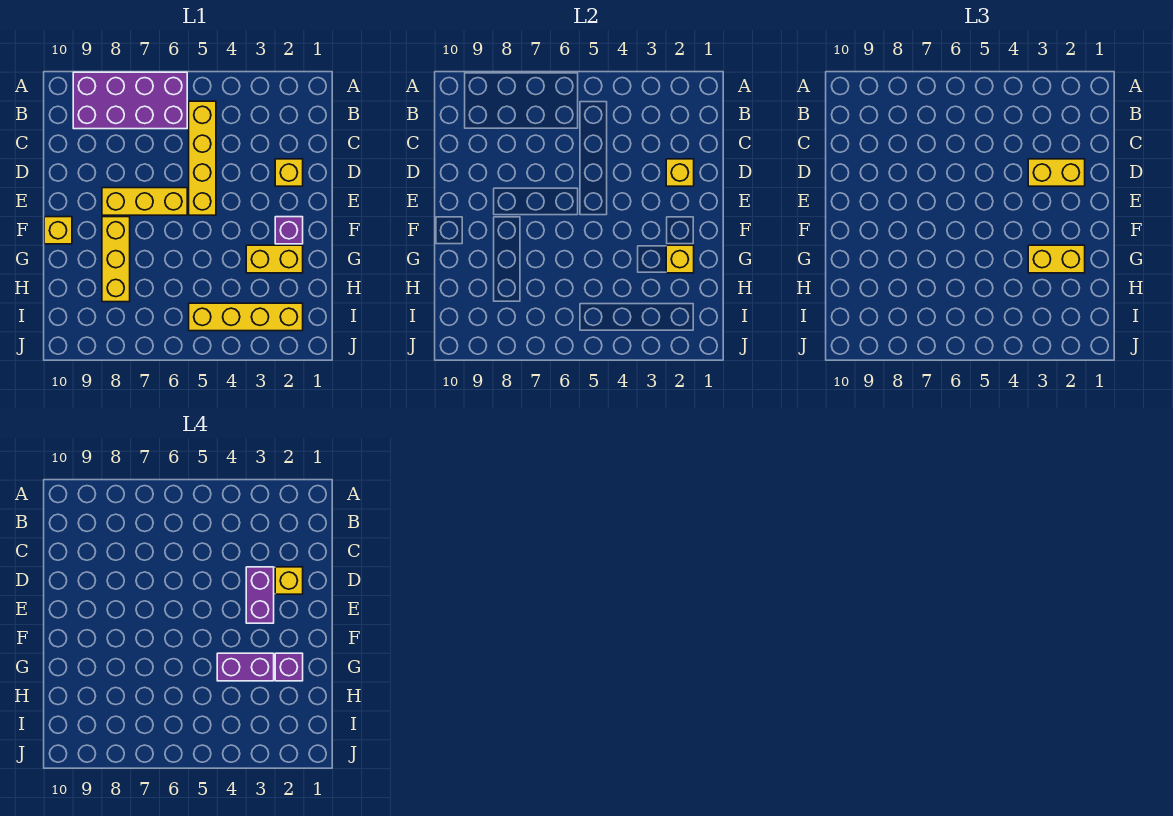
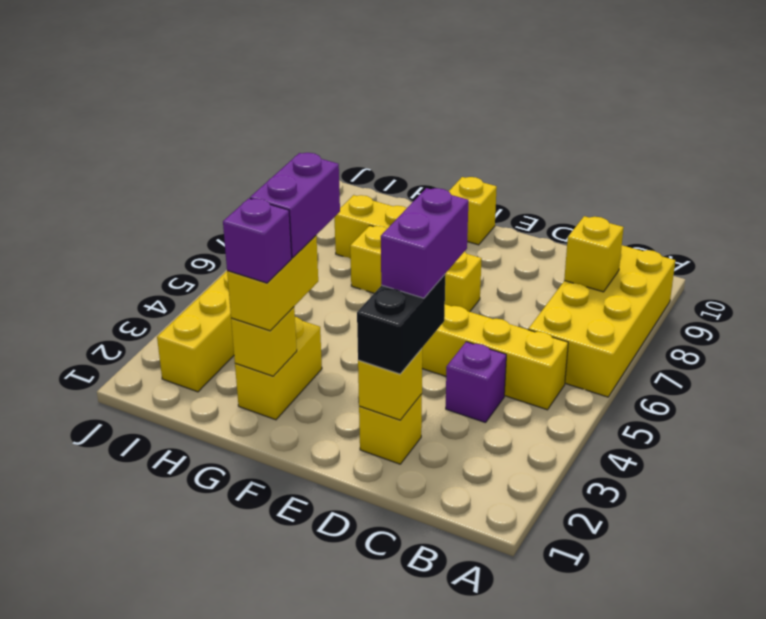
purple 2x4 brick [73,72,187,129] -> yellow 2x4 brick [528,245,675,397]
yellow 1x2 brick [1028,159,1085,186] -> black 1x2 brick [357,275,445,374]
yellow 1x1 brick [275,567,303,594] -> yellow 1x1 brick moved to [564,216,624,292]
purple 1x2 brick [246,567,274,623] -> purple 1x2 brick turned to [381,188,469,298]
yellow 1x3 brick [102,188,187,215] -> yellow 1x3 brick turned to [350,226,482,312]
purple 1x1 brick [275,217,303,244] -> purple 1x1 brick moved to [446,342,506,423]

